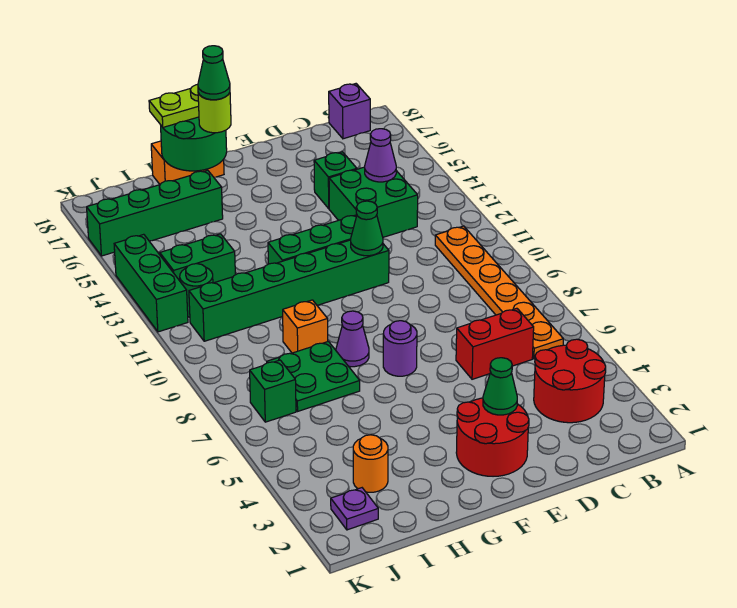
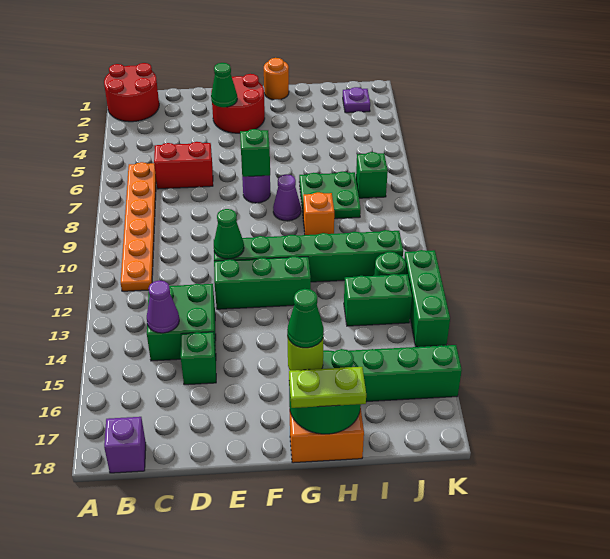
red 2x2 round brick [534,339,606,423] -> red 2x2 round brick moved to [104,63,159,122]
none -> green 1x1 brick [240,129,270,177]
orange 1x1 round brick [353,435,388,492] -> orange 1x1 round brick moved to [264,58,289,100]

